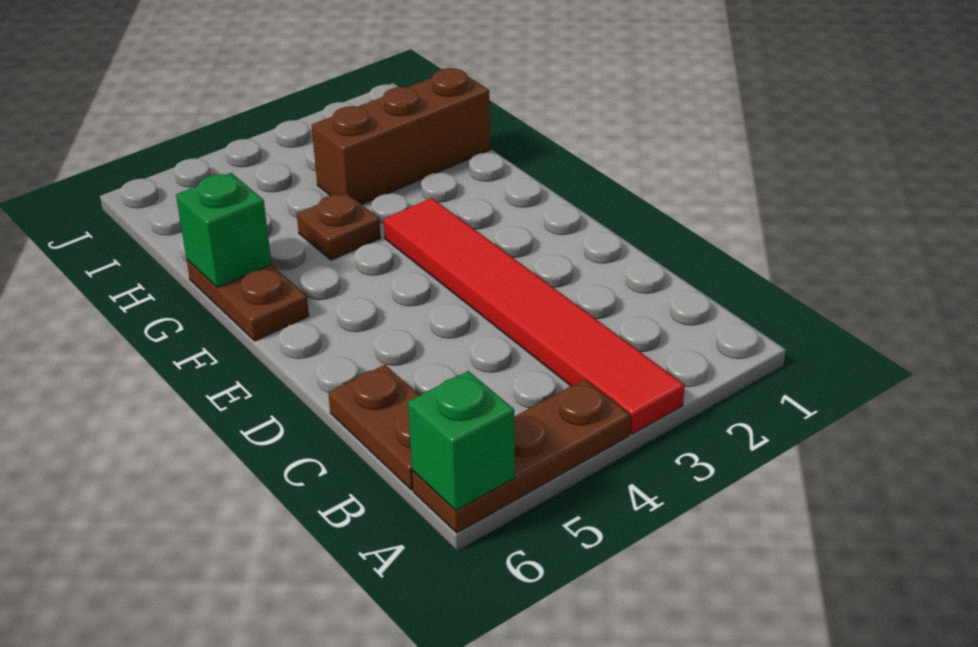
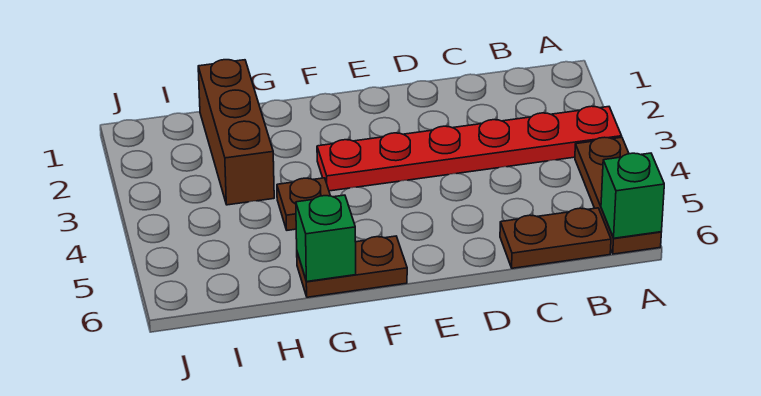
red 1x6 tile [384,198,685,434] -> red 1x6 plate [317,106,622,191]

